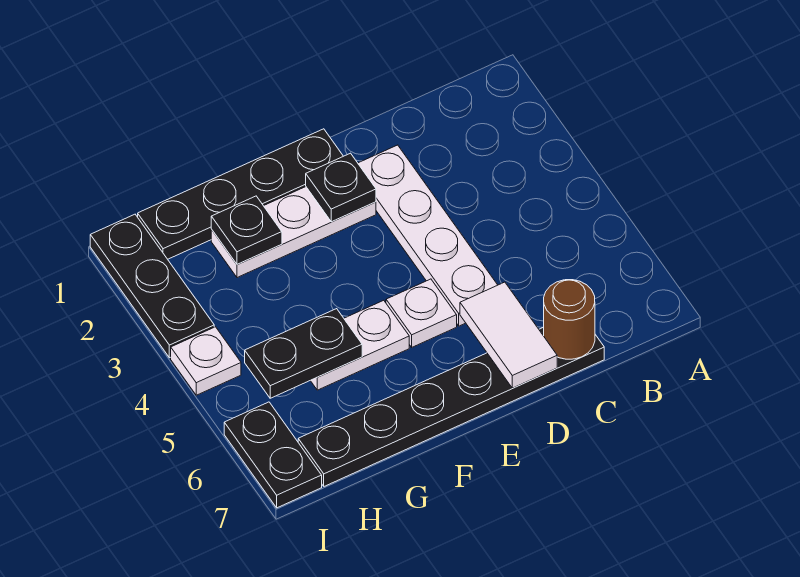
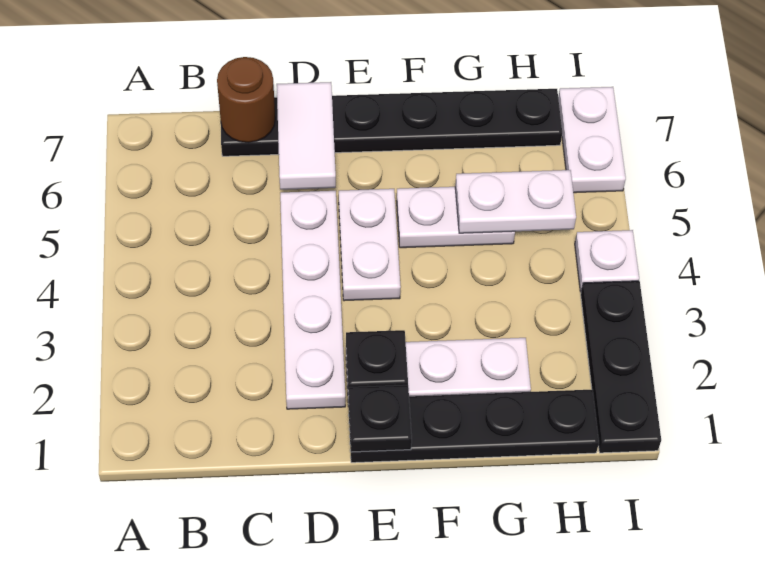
white 1x1 plate [386,279,457,347] -> white 1x2 plate [339,189,401,301]
black 1x1 plate [211,196,282,265] -> black 1x1 plate moved to [348,385,412,452]
black 1x2 plate [245,309,362,398] -> white 1x2 plate [455,170,576,233]
black 1x2 plate [224,402,322,508] -> white 1x2 plate [558,87,626,193]

